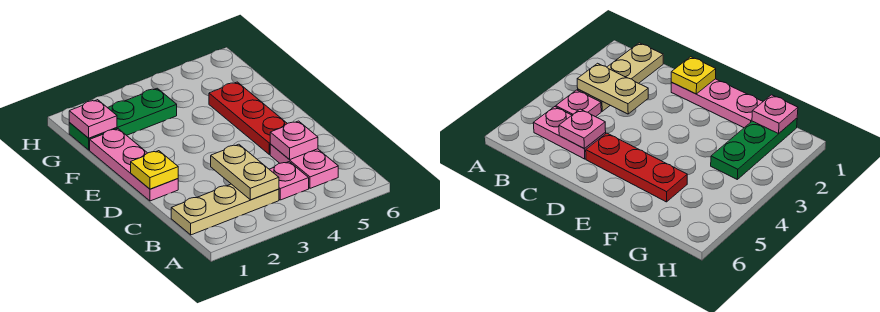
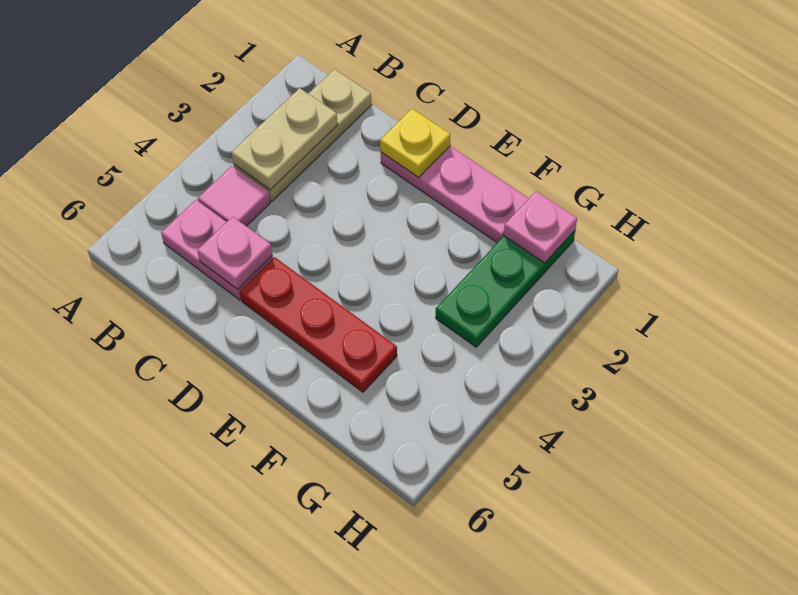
tan 1x2 plate [211,144,279,200] -> tan 1x2 plate turned to [231,88,338,190]
pink 1x1 plate [269,162,309,200] -> pink 1x1 tile [198,166,270,226]

